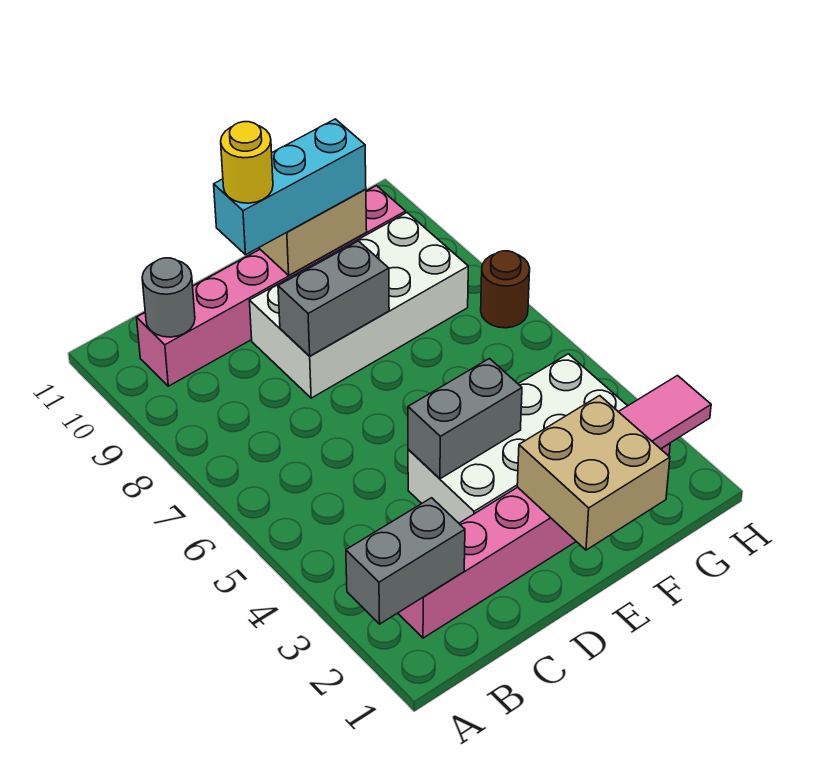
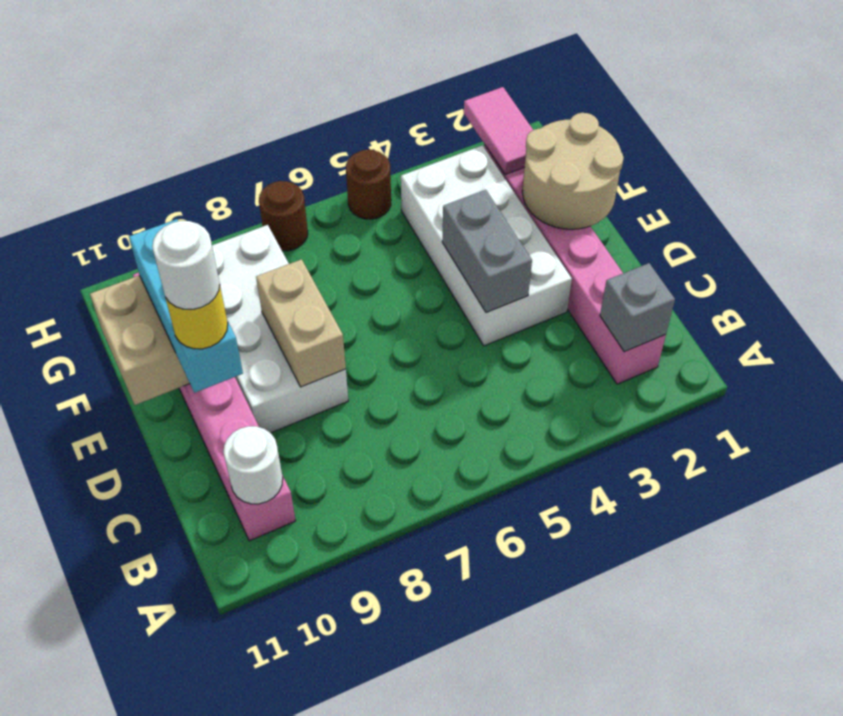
grey 1x2 brick [346,498,465,624] -> grey 1x1 brick [600,263,675,352]
grey 1x1 round brick [142,258,195,337] -> white 1x1 round brick [223,426,283,504]
grey 1x2 brick [278,241,389,356] -> tan 1x2 brick [256,259,346,387]
none -> white 1x1 round brick [152,221,220,309]
tan 2x2 brick [517,396,670,550] -> tan 2x2 round brick [522,113,624,229]
none -> brown 1x1 round brick [346,150,391,219]

